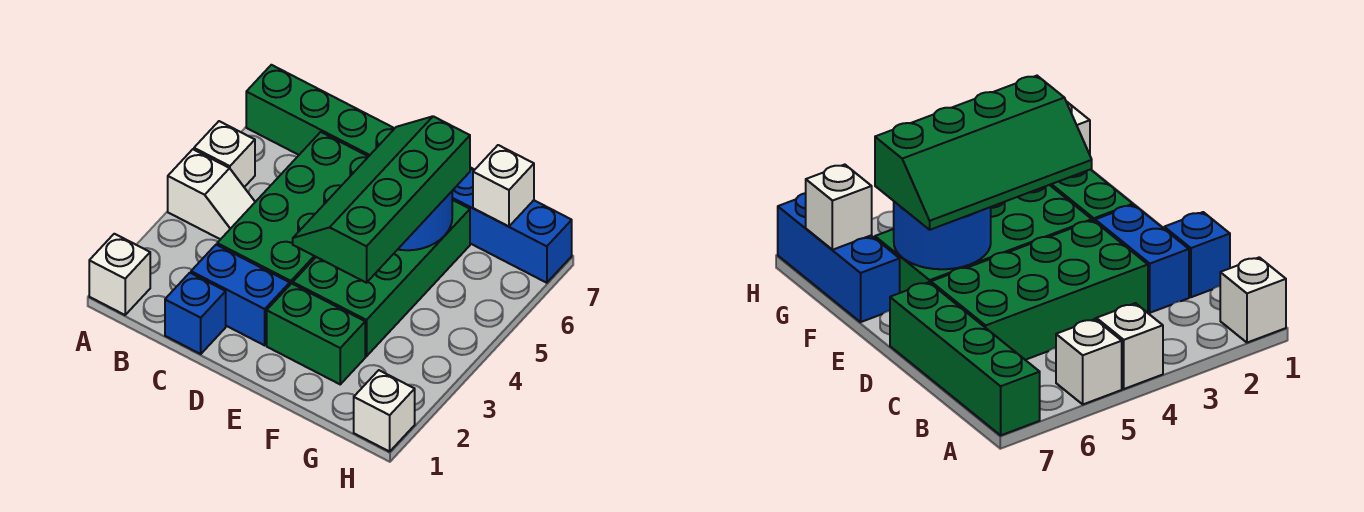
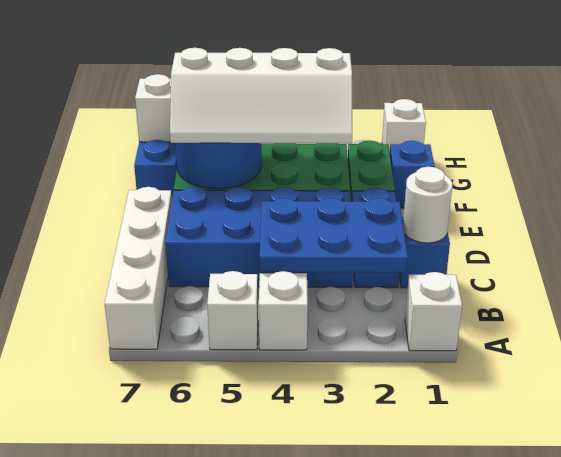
green 1x4 brick [246,65,395,156] -> white 1x4 brick [105,187,172,349]
none -> blue 2x3 plate [260,198,408,273]
none -> white 1x1 round brick [403,167,453,243]
green 2x4 brick [217,132,369,284] -> blue 2x4 brick [165,187,353,287]
green 2x4 slope [293,116,470,283] -> white 2x4 slope [170,48,352,144]
none -> blue 1x1 brick [390,141,435,208]

